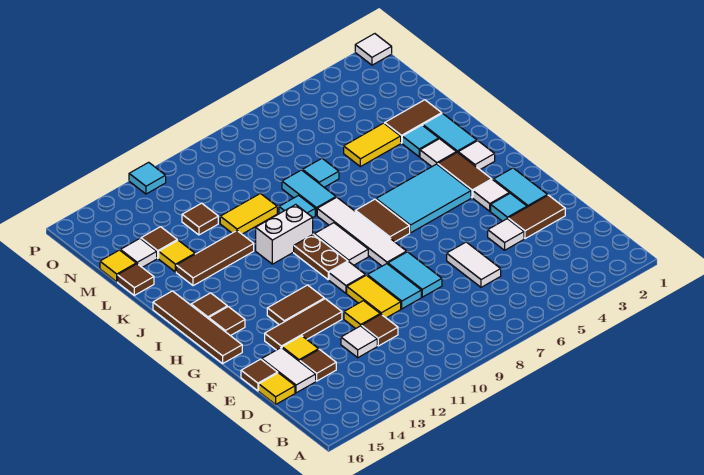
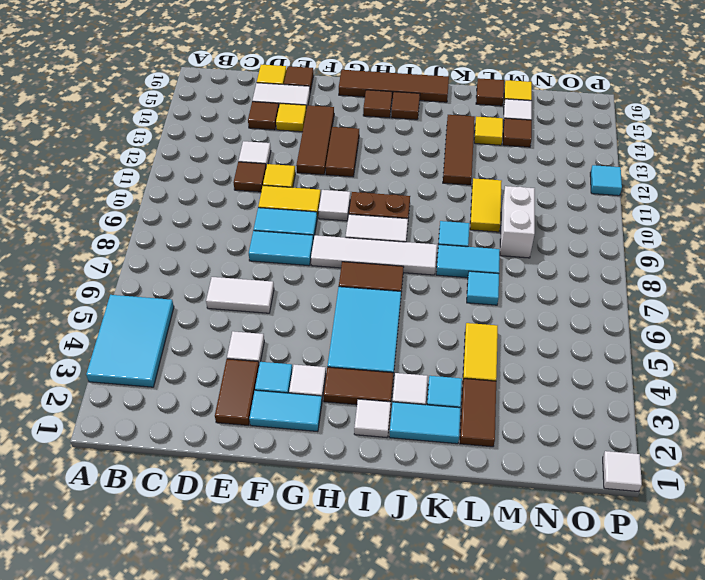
none -> cyan 2x3 tile [86,295,174,387]
white 1x2 brick [256,205,313,264] -> white 1x2 brick moved to [500,186,535,258]
brown 1x1 tile [182,203,218,235] -> none

